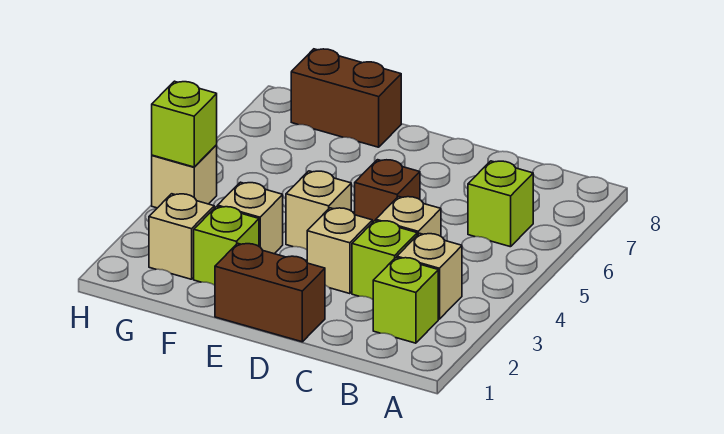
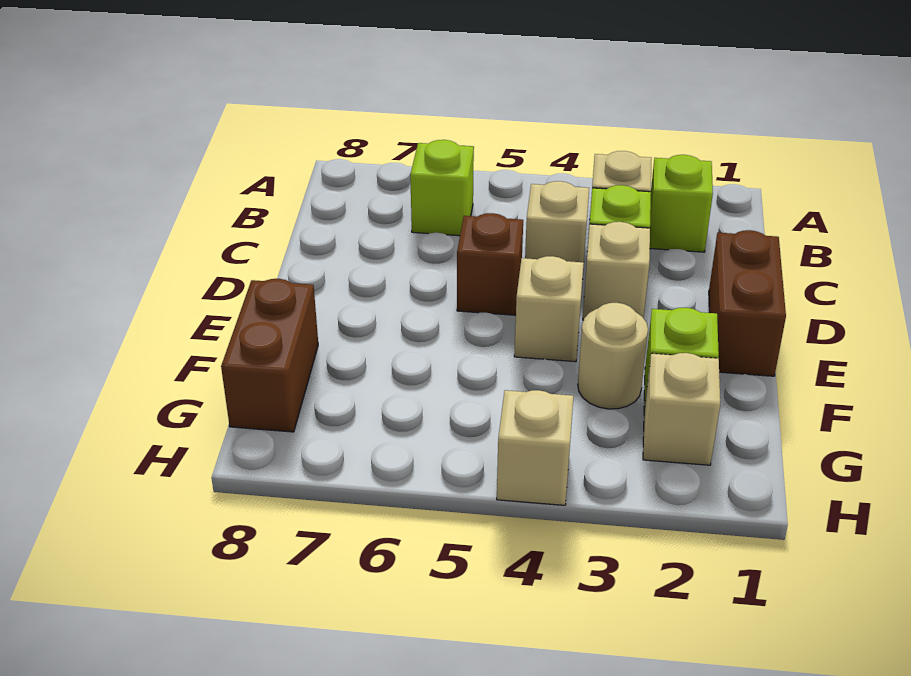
tan 1x1 brick [218,182,283,254] -> tan 1x1 round brick [578,303,648,409]
lime 1x1 brick [152,81,217,167] -> none

